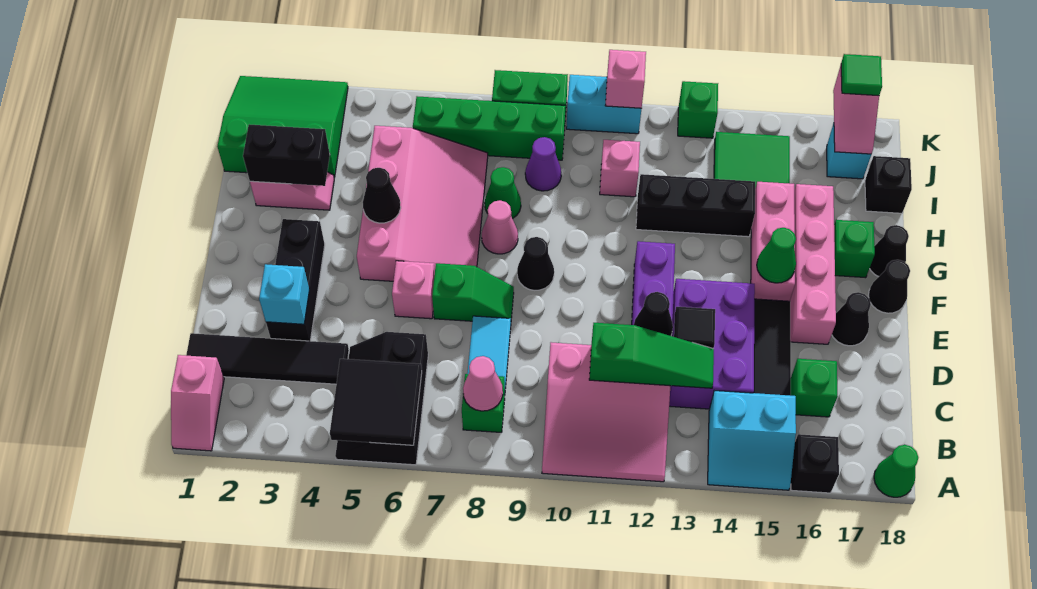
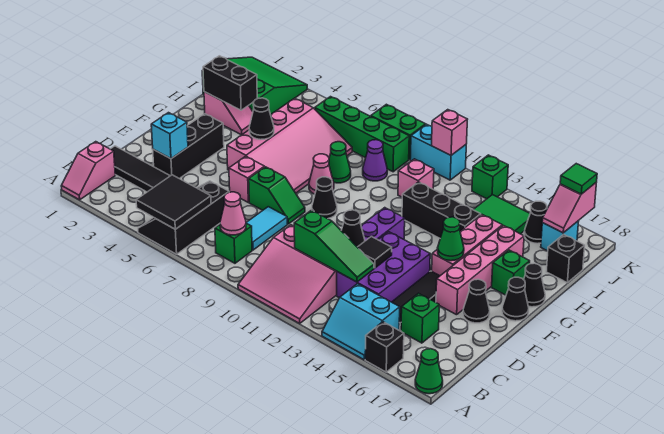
none -> black 1x1 cone [524,201,547,244]

